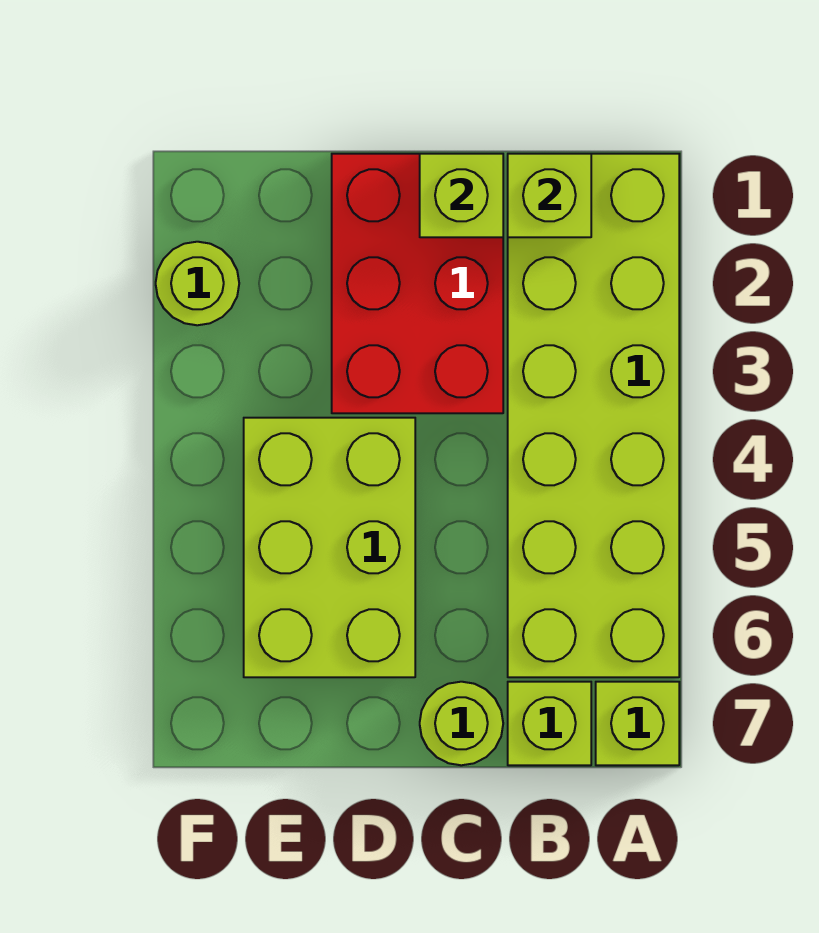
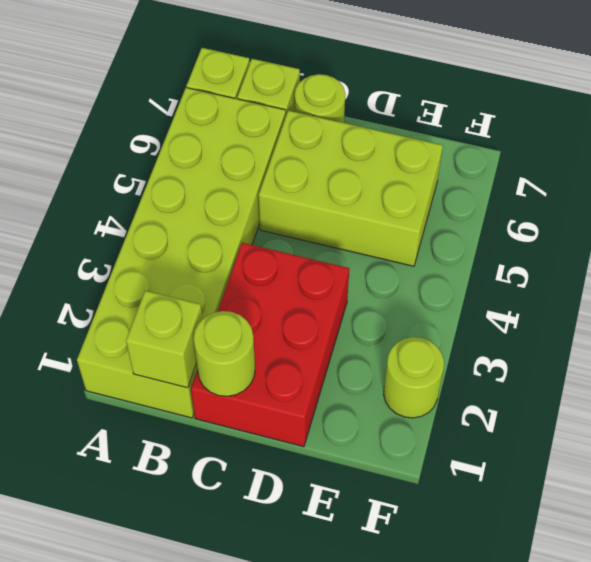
lime 1x1 brick [420,154,503,237] -> lime 1x1 round brick [193,311,255,396]
lime 2x3 brick [244,418,415,677] -> lime 2x3 brick turned to [259,111,443,266]

